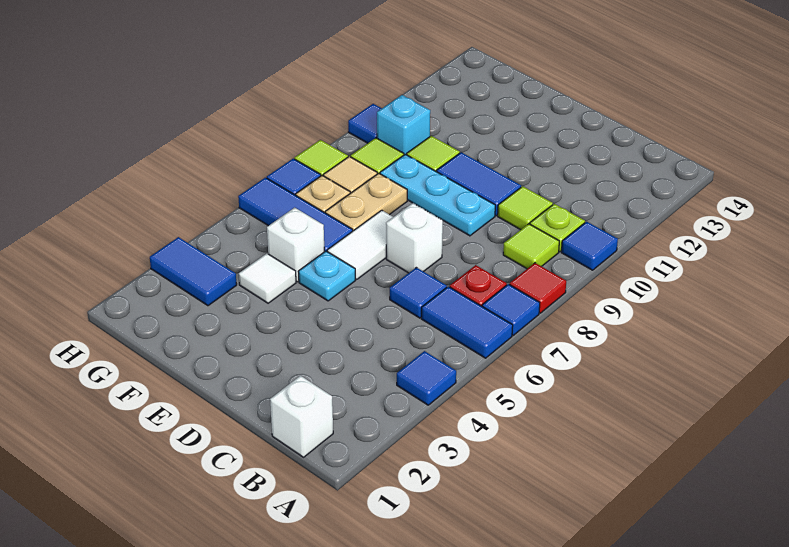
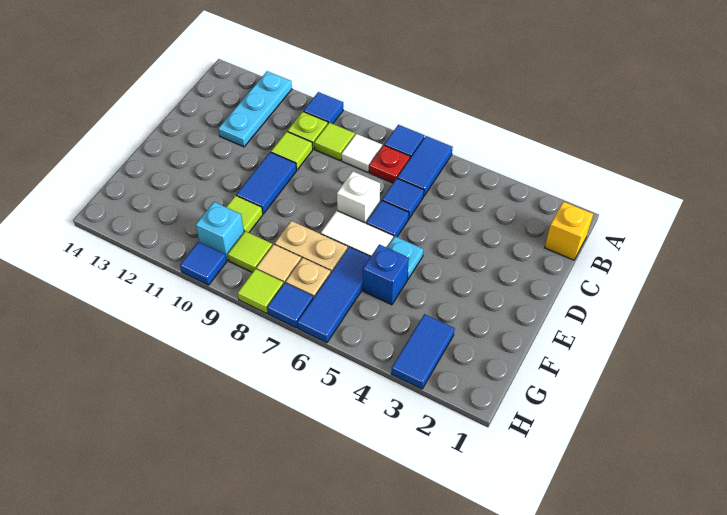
blue 1x1 tile [397,351,456,405] -> blue 1x1 tile moved to [366,200,409,238]
red 1x1 tile [509,263,566,313] -> none
white 1x1 brick [270,376,333,457] -> yellow 1x1 brick [545,202,593,260]
cyan 1x3 plate [380,154,495,236] -> cyan 1x3 plate moved to [218,71,292,147]
white 1x1 tile [239,253,296,303] -> white 1x1 tile moved to [341,134,382,172]
white 1x1 brick [267,208,325,282] -> blue 1x1 brick [363,244,409,305]

